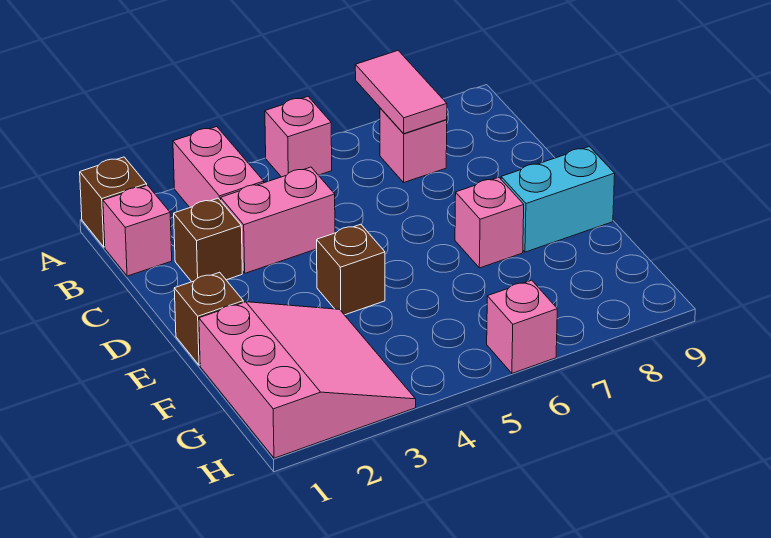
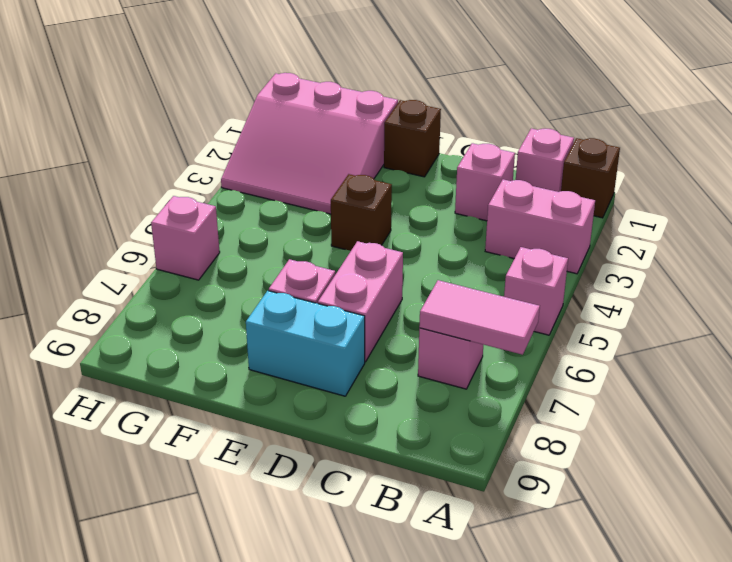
brown 1x1 brick [174,198,242,282] -> pink 1x1 brick [455,143,515,221]
pink 1x2 brick [221,167,335,273] -> pink 1x2 brick moved to [318,241,403,362]
cyan 1x2 brick [501,147,615,252] -> cyan 1x2 brick turned to [246,291,365,396]

